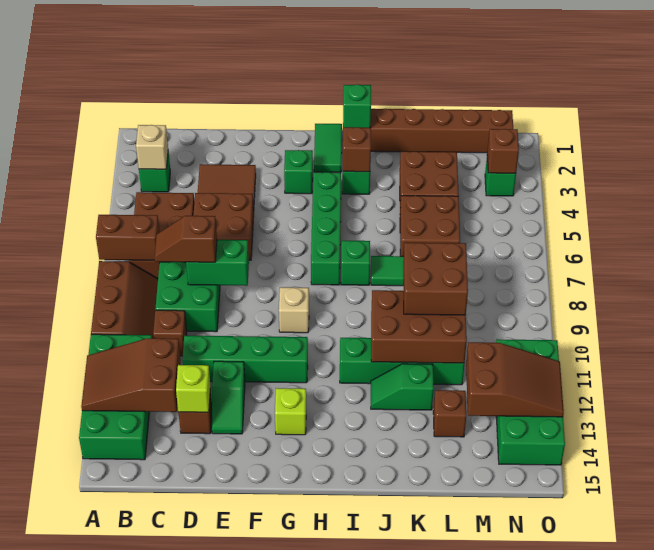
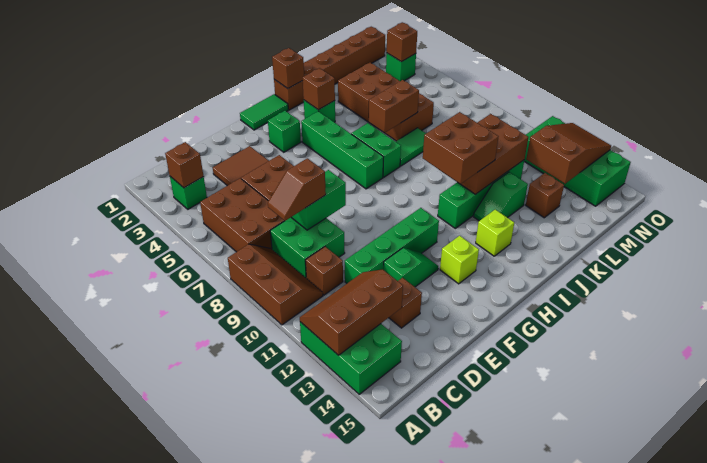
brown 1x2 brick [96,215,160,260] -> brown 1x2 brick moved to [369,80,419,133]
green 2x4 brick [79,334,152,460] -> green 2x3 brick [300,322,402,394]
brown 2x3 slope [81,338,181,412] -> brown 2x3 slope turned to [300,269,403,355]
tan 1x1 brick [136,125,168,169] -> brown 1x1 brick [165,142,204,188]
lime 1x1 brick [176,365,211,412] -> lime 1x1 brick moved to [476,210,514,256]
green 1x2 slope [212,361,245,434] -> green 1x2 slope turned to [384,248,438,287]
tan 1x1 brick [279,287,309,333] -> none
green 1x2 tile [314,124,342,172] -> green 1x2 tile turned to [240,94,288,130]
green 1x1 brick [343,84,371,128] -> brown 1x1 brick [272,48,304,88]
green 1x1 brick [341,241,370,285] -> green 1x2 brick [351,123,401,177]
brown 2x2 brick [403,243,468,315] -> brown 2x2 brick moved to [423,112,498,184]

